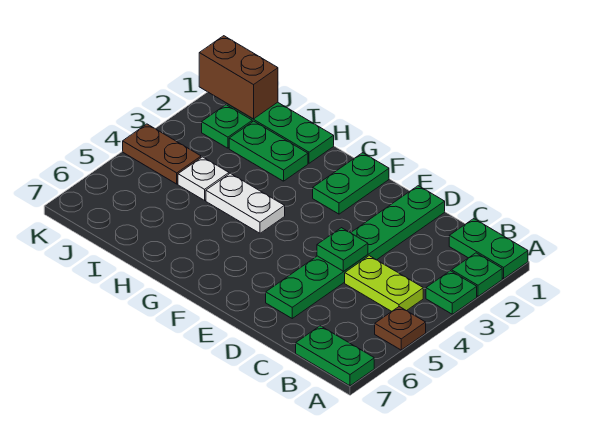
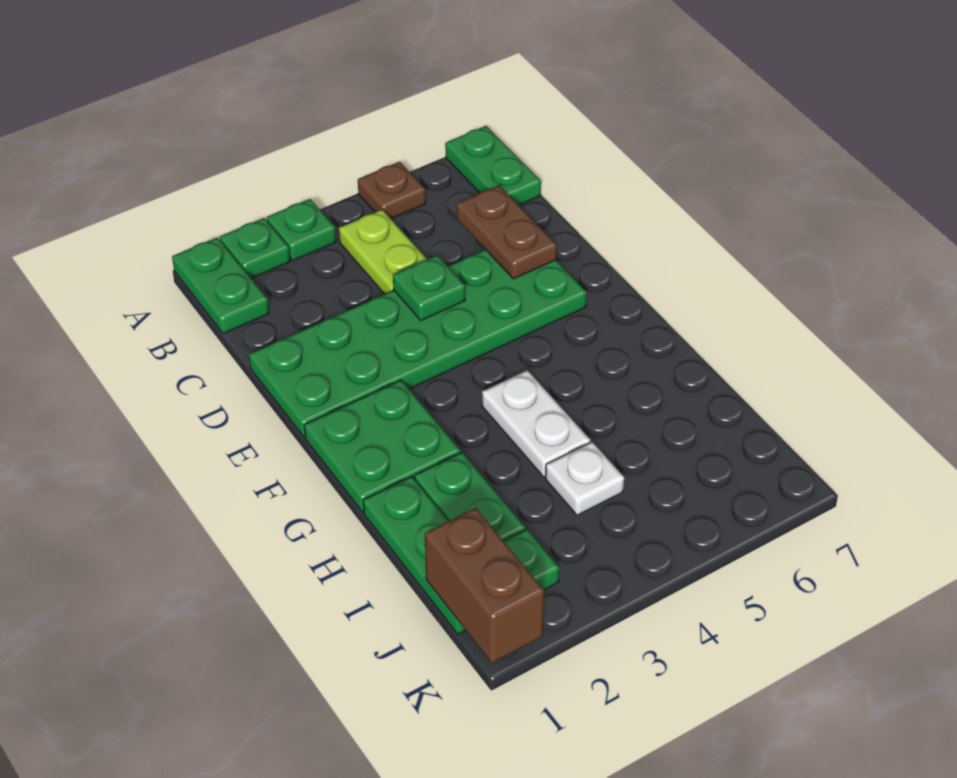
green 1x6 plate [266,186,445,318] -> green 2x6 plate [249,250,587,438]
green 1x2 plate [313,153,389,214] -> green 2x2 plate [304,380,461,512]
brown 1x2 plate [123,124,201,184] -> brown 1x2 plate moved to [457,185,557,279]

